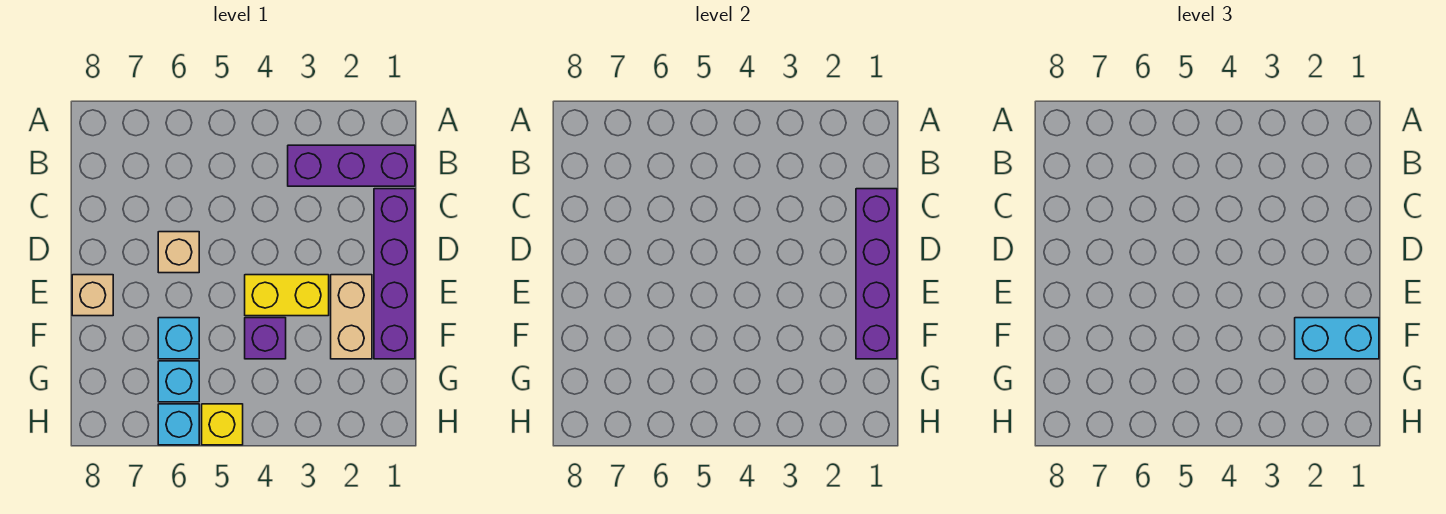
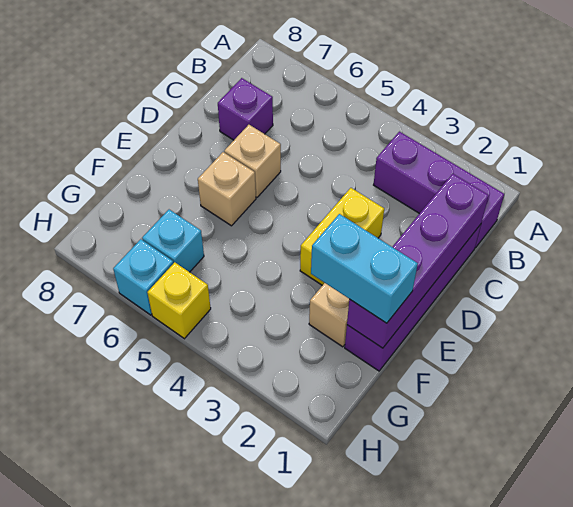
yellow 1x2 brick [245,275,329,316] -> yellow 1x2 brick turned to [300,188,384,285]
tan 1x1 brick [72,275,113,316] -> tan 1x1 brick moved to [198,152,256,226]
purple 1x1 brick [245,318,286,359] -> purple 1x1 brick moved to [218,78,273,140]
cyan 1x1 brick [158,318,199,359] -> none

